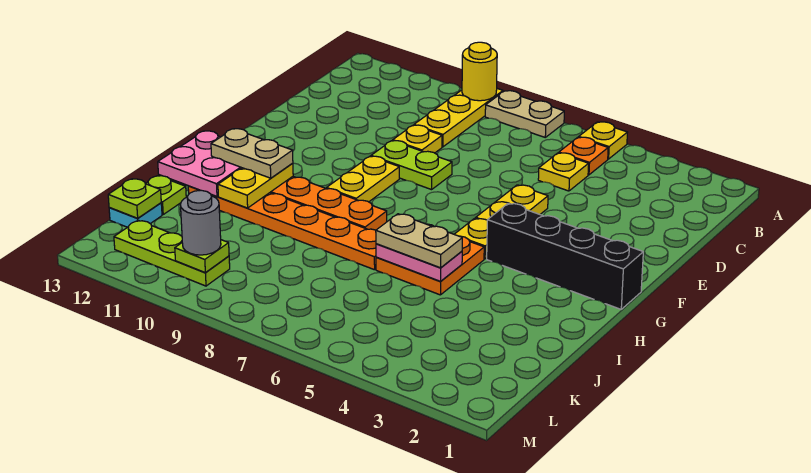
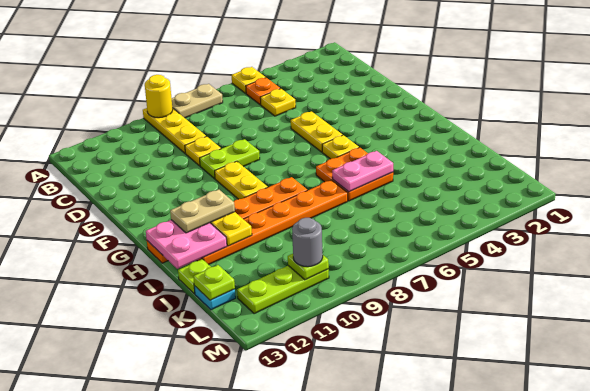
black 1x4 brick [487,203,643,309] -> none
tan 1x2 plate [376,214,462,268] -> none

